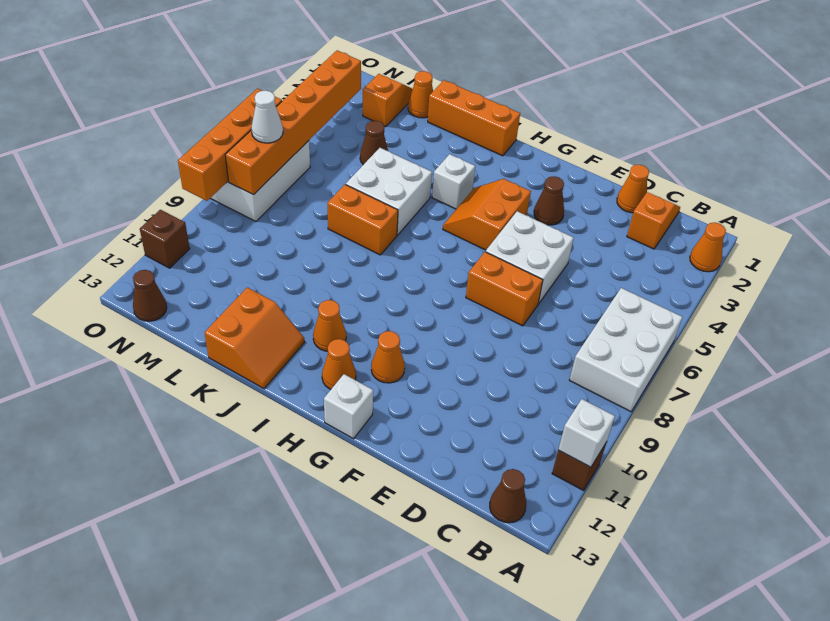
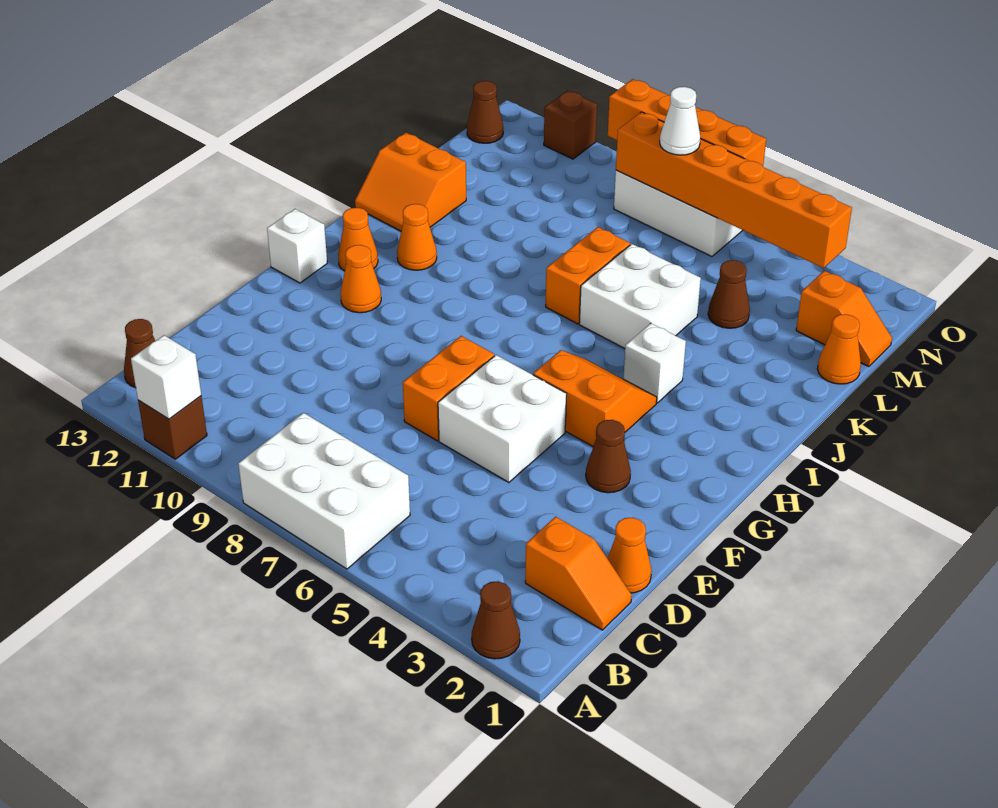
orange 1x1 cone [690,222,726,272] -> brown 1x1 cone [472,581,520,659]
orange 1x3 brick [428,80,520,156] -> none

